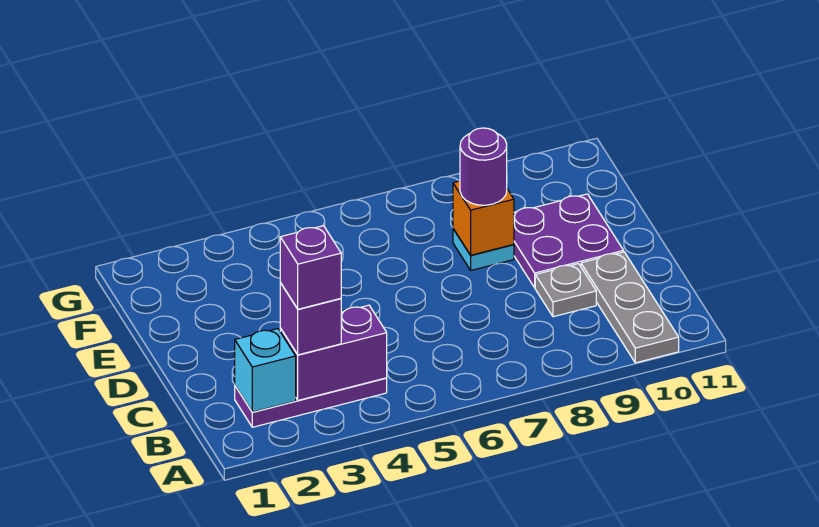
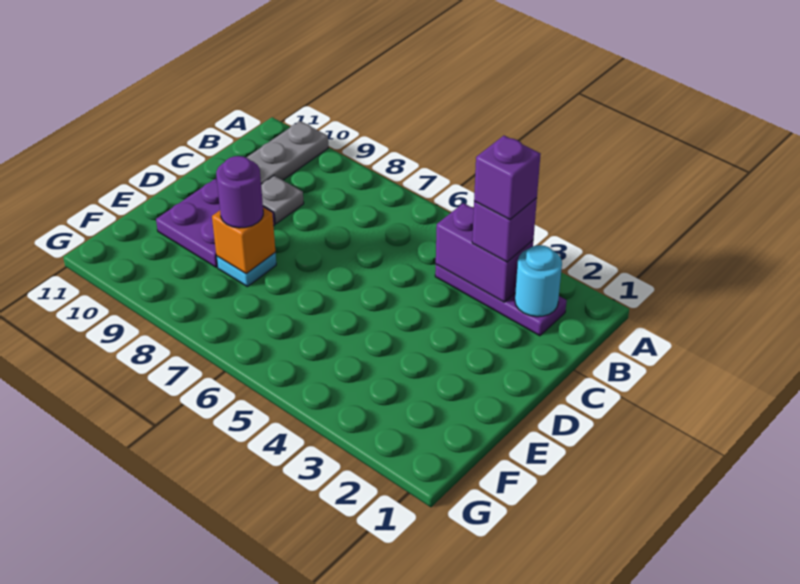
cyan 1x1 brick [235,329,296,412] -> cyan 1x1 round brick [515,245,562,317]

